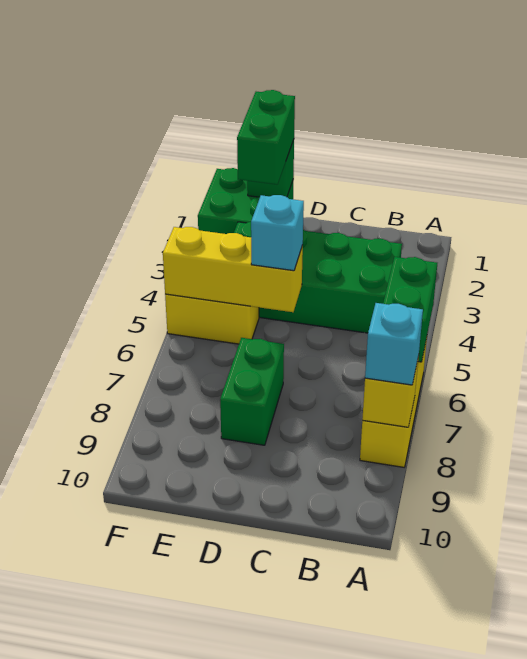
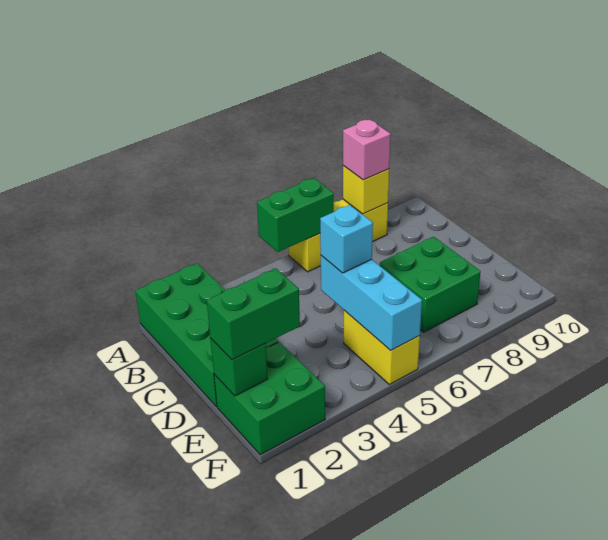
cyan 1x1 brick [365,303,423,385] -> pink 1x1 brick [343,120,390,180]
green 2x4 brick [234,222,402,333] -> green 2x4 brick moved to [135,263,278,406]
yellow 1x3 brick [163,227,303,312] -> cyan 1x3 brick [321,256,422,350]
green 1x2 brick [220,338,284,445] -> green 2x2 brick [380,237,481,332]

